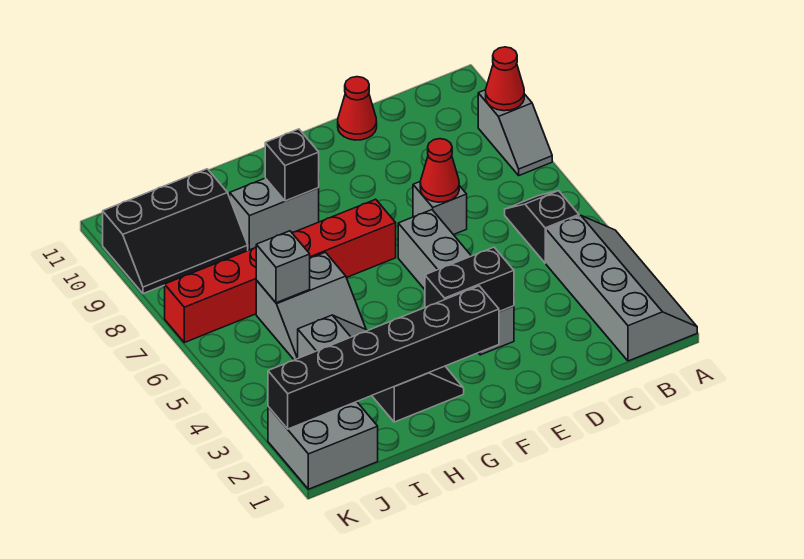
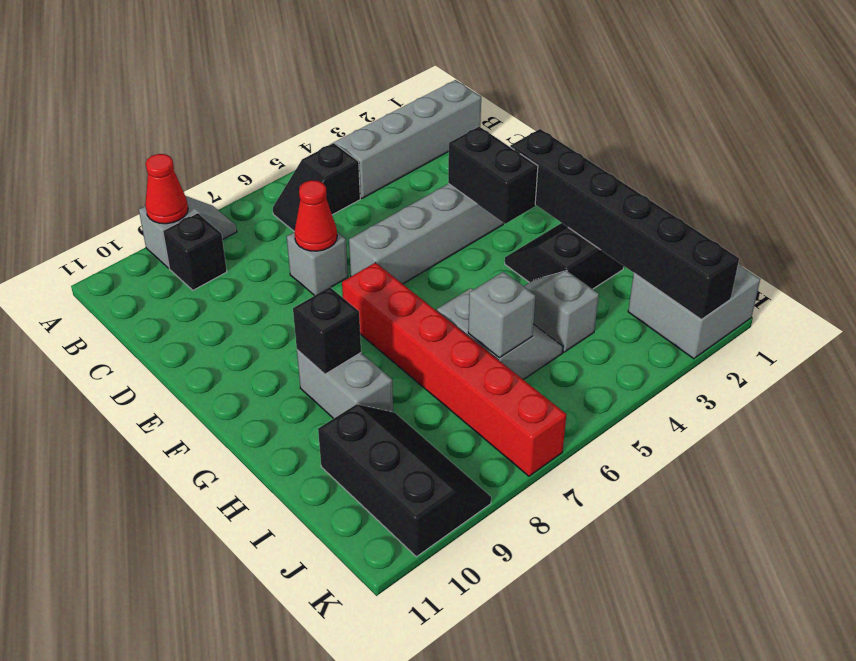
none -> black 1x1 brick [163,213,227,290]
red 1x1 cone [338,77,377,140] -> none

